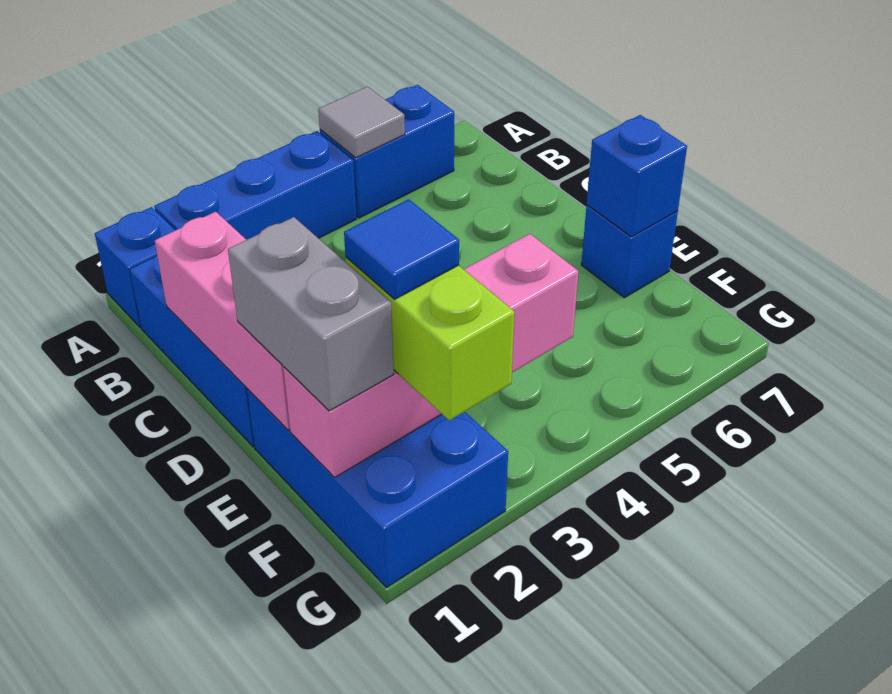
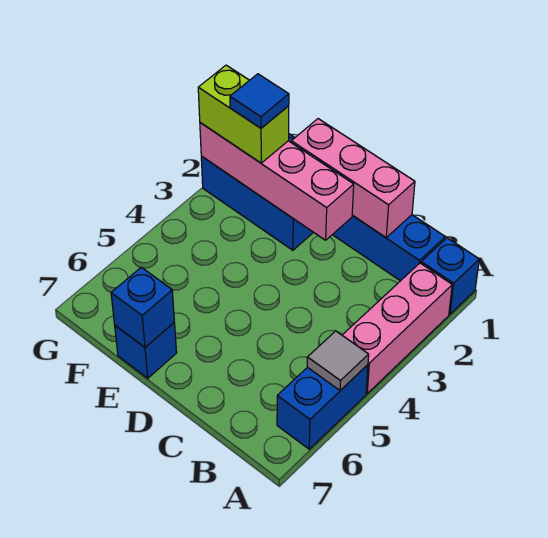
blue 1x3 brick [154,131,356,240] -> pink 1x3 brick [342,263,452,393]
grey 1x2 brick [228,217,394,411] -> none
pink 1x4 brick [283,234,578,477] -> pink 1x4 brick turned to [200,123,354,240]

